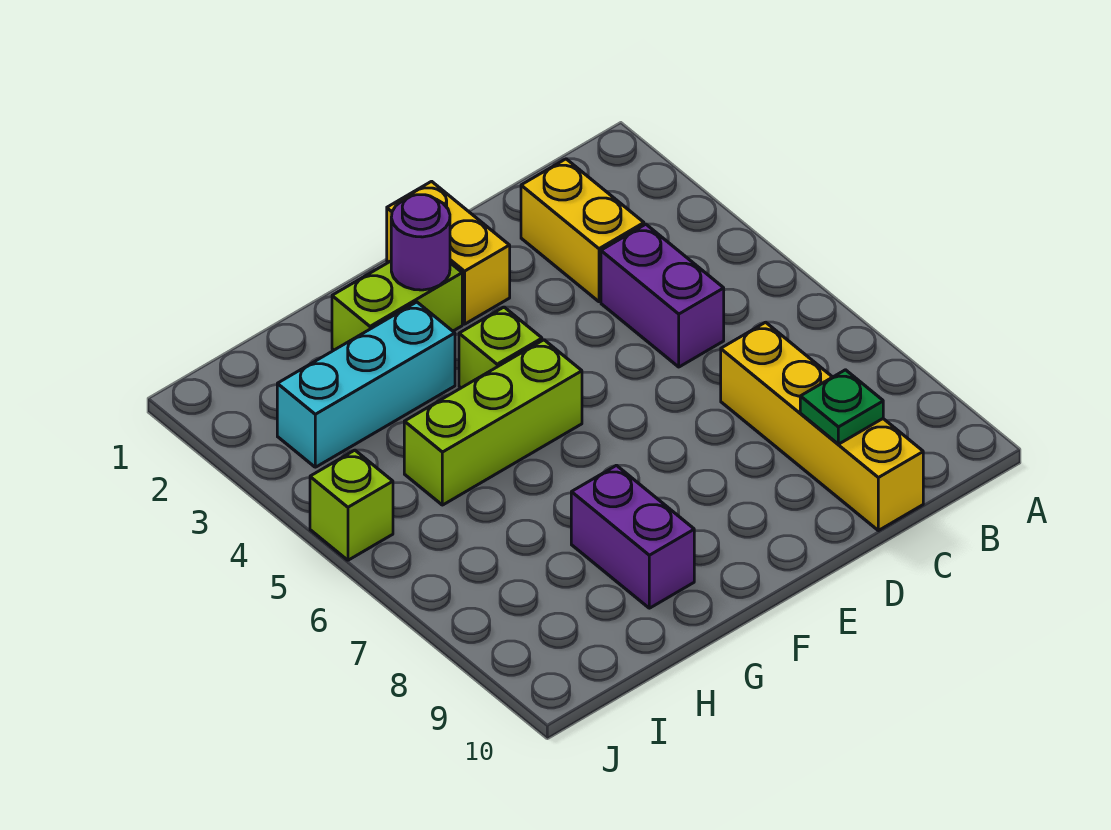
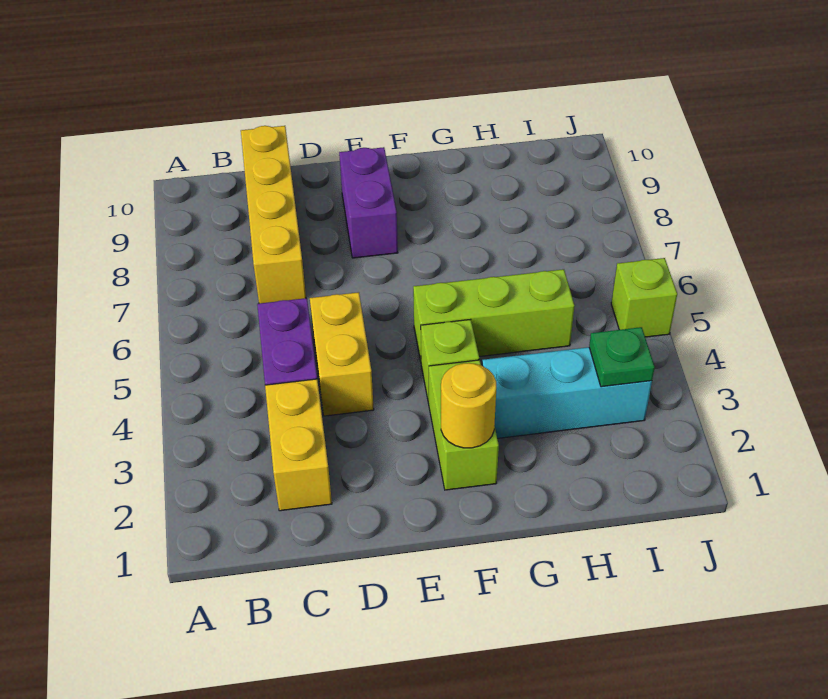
green 1x1 plate [800,370,883,444] -> green 1x1 plate moved to [589,327,655,387]
yellow 1x2 brick [387,181,510,324] -> yellow 1x2 brick moved to [310,292,374,416]
lime 1x2 brick [332,261,462,350] -> lime 1x2 brick turned to [429,360,499,490]
purple 1x1 round brick [391,195,450,290] -> yellow 1x1 round brick [441,363,496,448]
purple 1x2 brick [571,465,694,608] -> purple 1x2 brick moved to [339,147,398,258]

